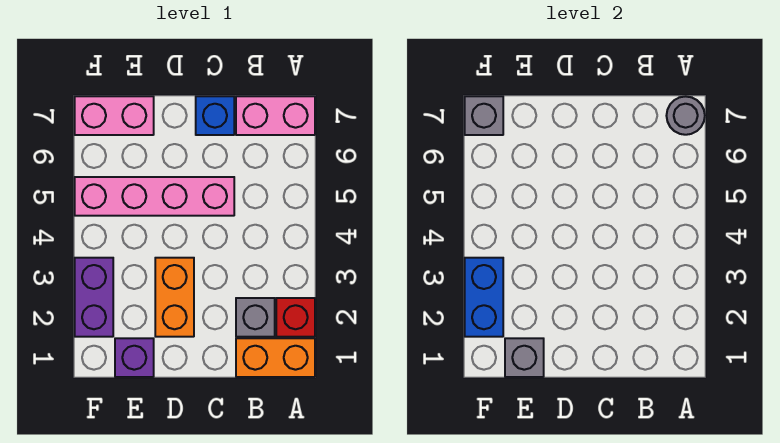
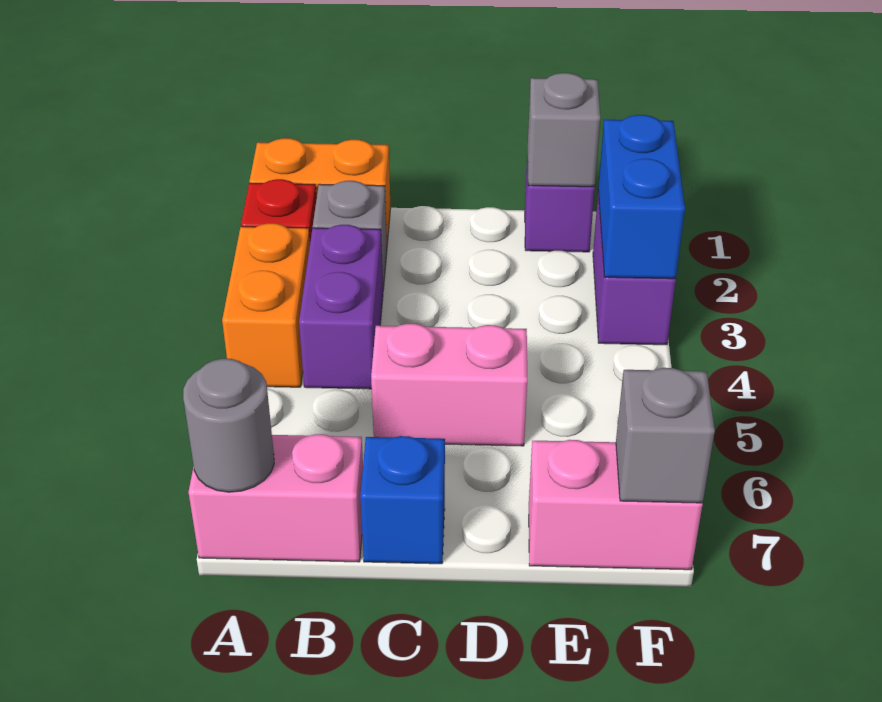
none -> purple 1x2 brick [299,225,383,389]
pink 1x4 brick [75,177,234,216] -> pink 1x2 brick [371,324,527,446]
orange 1x2 brick [155,258,194,337] -> orange 1x2 brick moved to [222,223,310,387]

